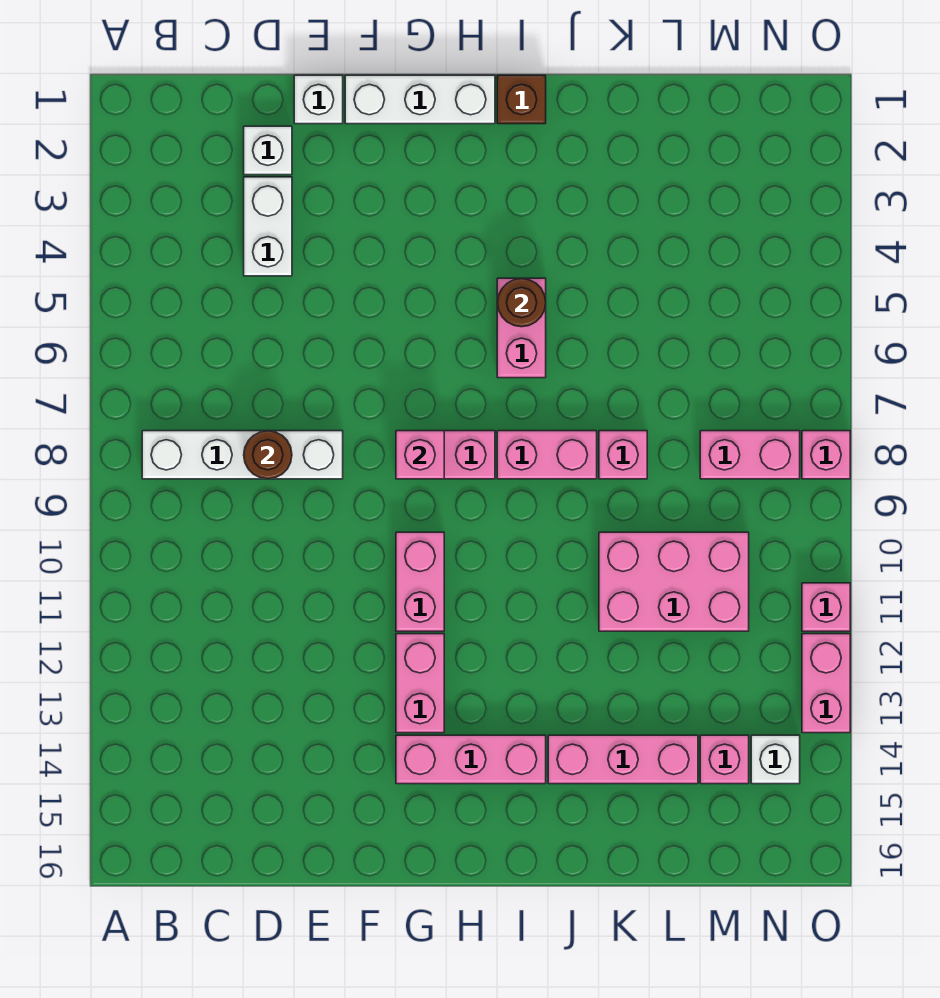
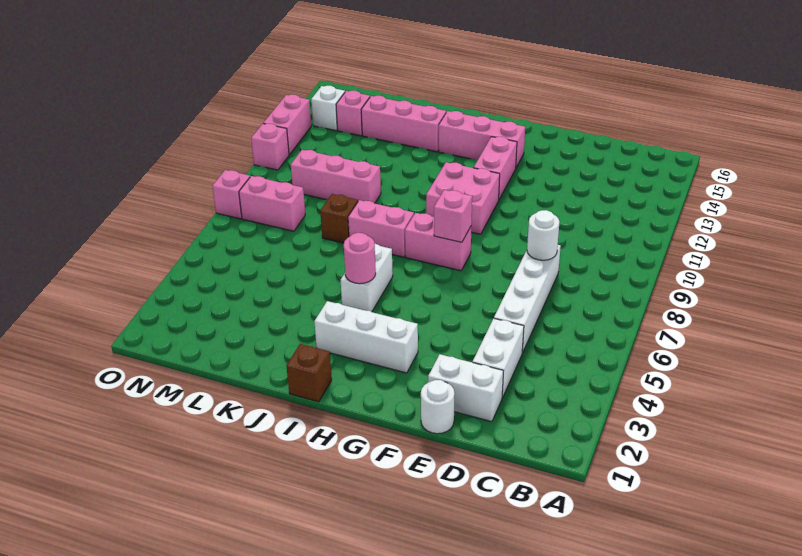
white 1x4 brick [142,431,343,479] -> white 1x4 brick turned to [494,245,561,353]
white 1x1 brick [244,126,292,175] -> white 1x2 brick [428,354,503,422]
brown 1x1 round brick [244,431,292,479] -> white 1x1 round brick [527,210,559,260]
white 1x1 brick [294,75,343,124] -> white 1x1 round brick [421,380,455,434]
white 1x3 brick [345,75,495,124] -> white 1x3 brick moved to [314,301,418,373]
pink 1x2 brick [396,532,444,631] -> pink 2x2 brick [426,162,500,234]
pink 1x2 brick [497,278,546,378] -> white 1x2 brick [341,244,393,312]
brown 1x1 round brick [497,278,546,327] -> pink 1x1 round brick [344,233,376,284]
pink 1x1 brick [599,431,647,479] -> brown 1x1 brick [320,194,358,243]
pink 2x3 brick [599,532,749,631] -> pink 1x3 brick [291,150,381,203]

